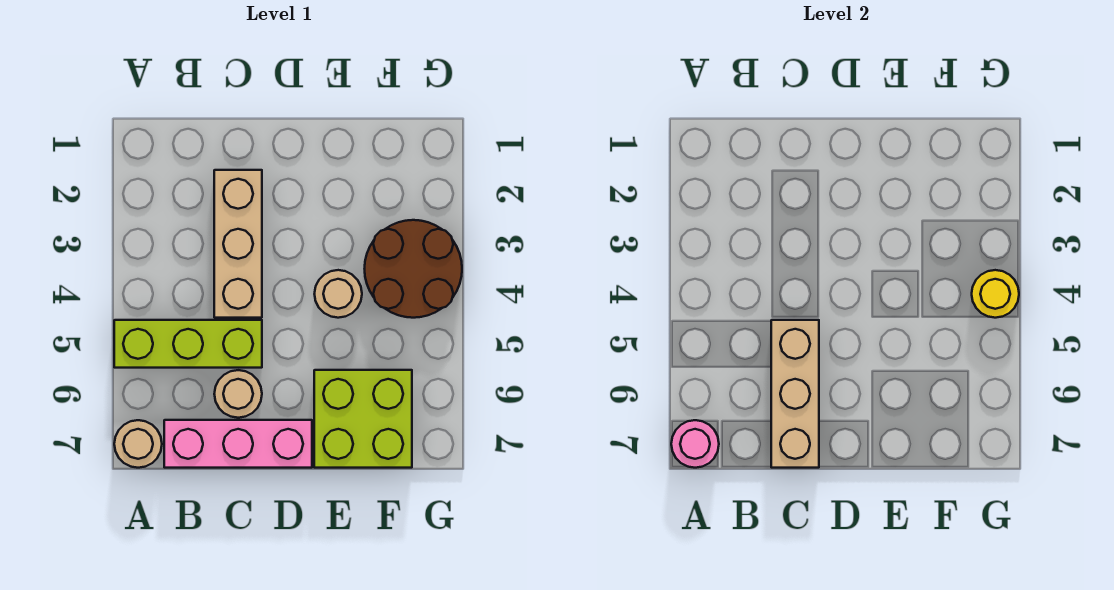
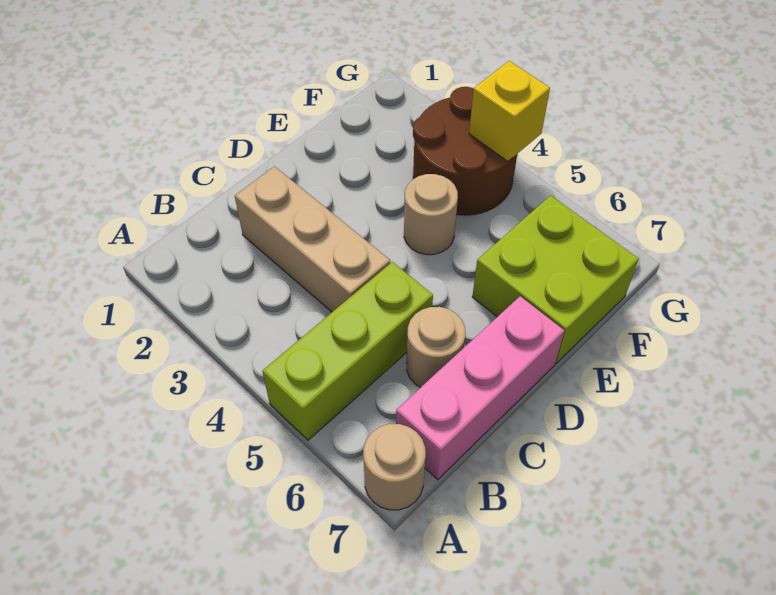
pink 1x1 round brick [671,420,719,468] -> none
tan 1x3 brick [771,320,819,468] -> none
yellow 1x1 round brick [972,270,1019,318] -> yellow 1x1 brick [469,61,550,161]

